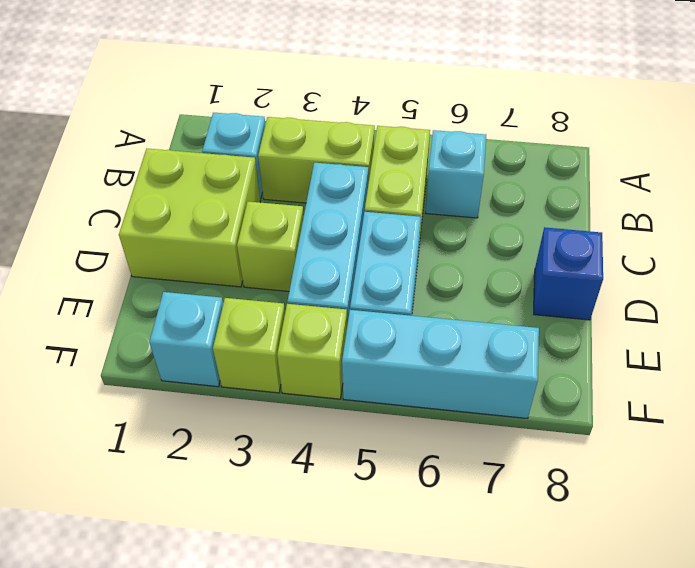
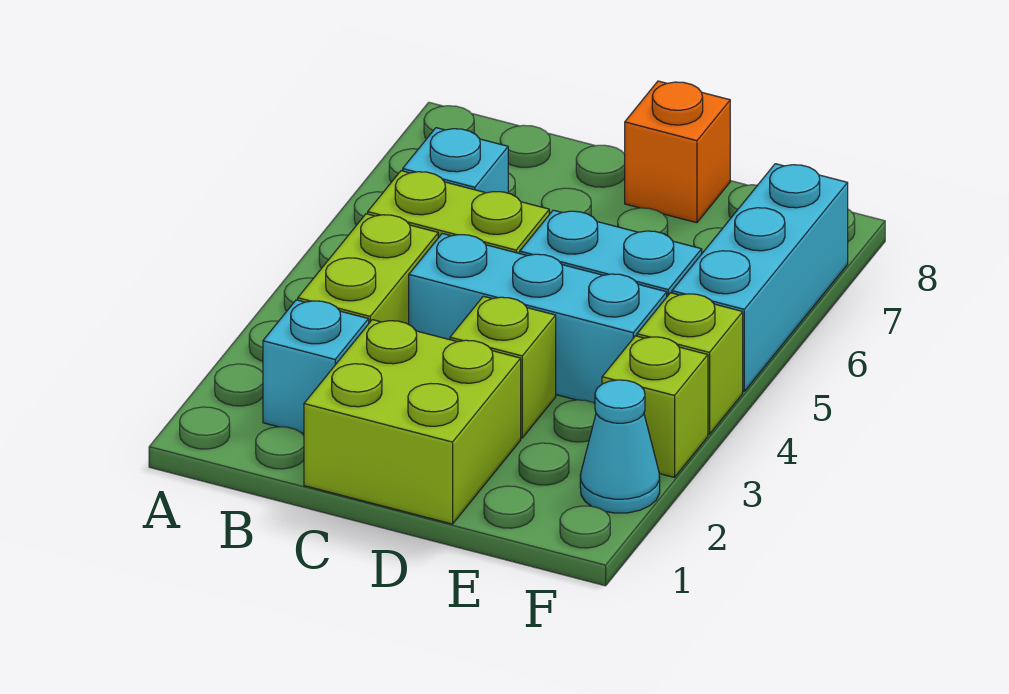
blue 1x1 brick [534,227,603,320] -> orange 1x1 brick [625,81,730,223]
cyan 1x1 brick [149,292,223,387] -> cyan 1x1 cone [580,380,660,513]

